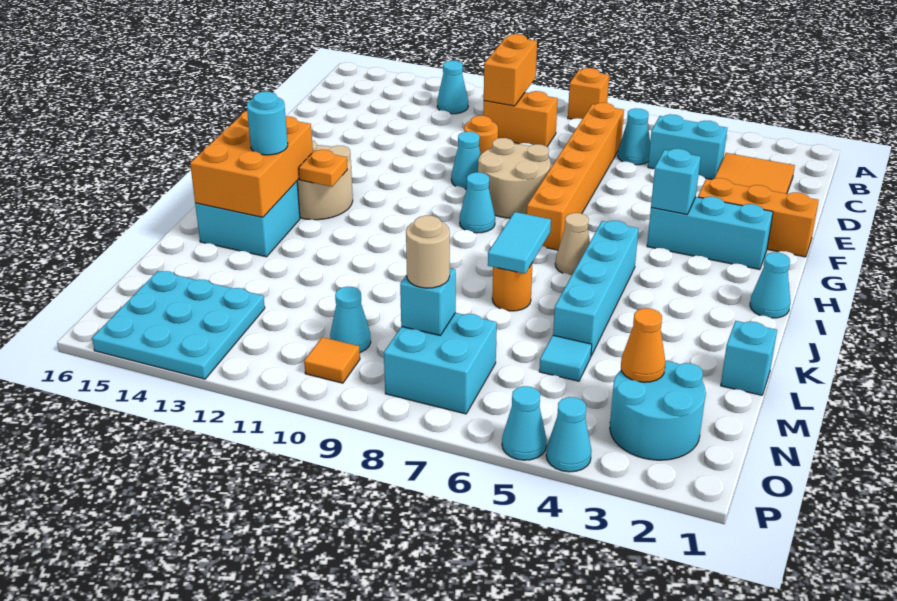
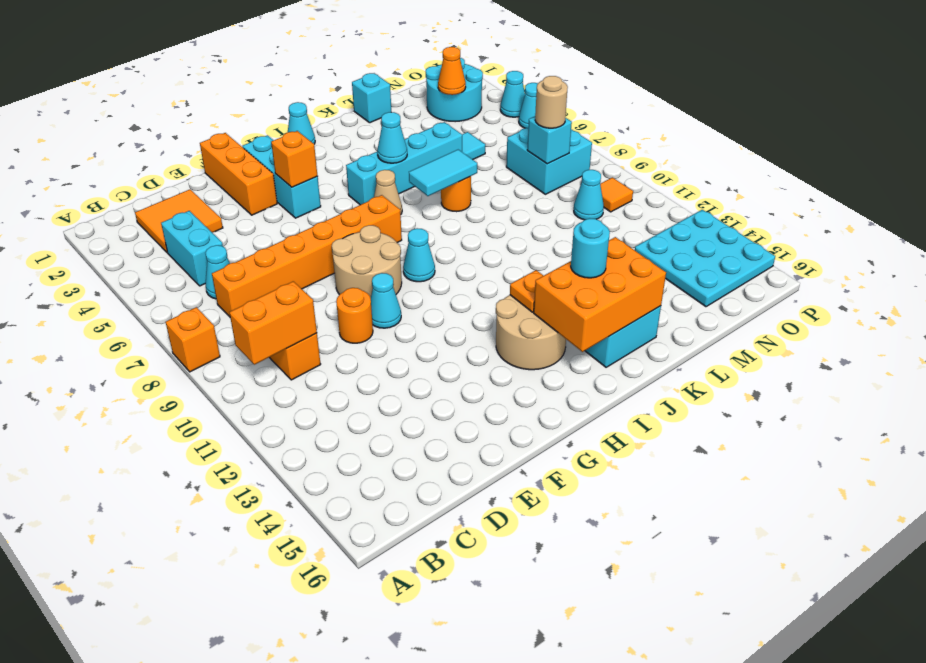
cyan 1x1 cone [437,61,468,114] -> cyan 1x1 cone moved to [377,112,407,163]
cyan 1x1 brick [651,149,701,214] -> orange 1x1 brick [271,131,318,187]

